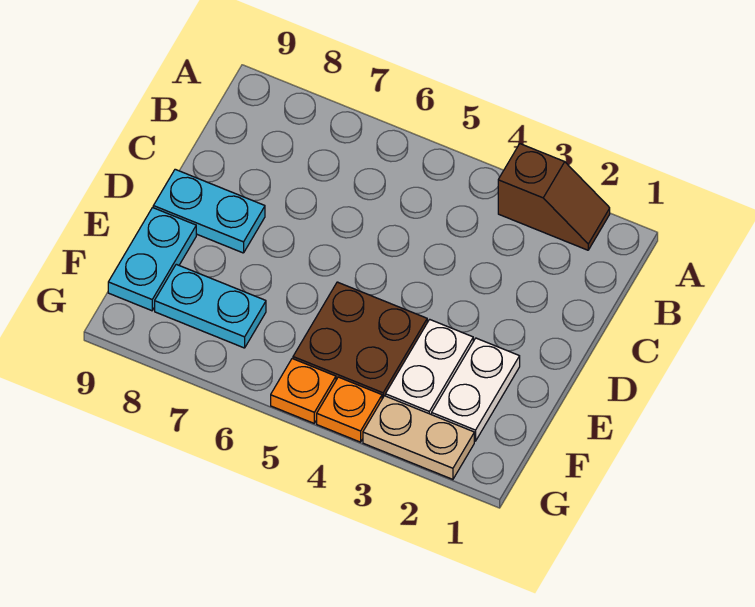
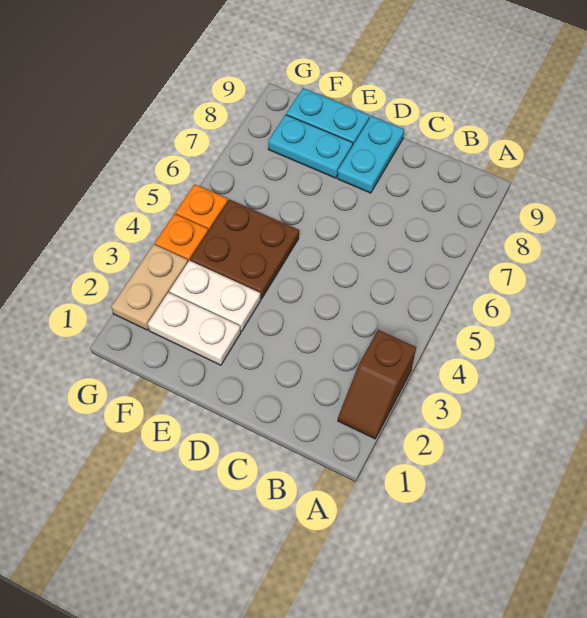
cyan 1x2 plate [155,264,266,348] -> cyan 1x2 plate turned to [268,115,353,178]

